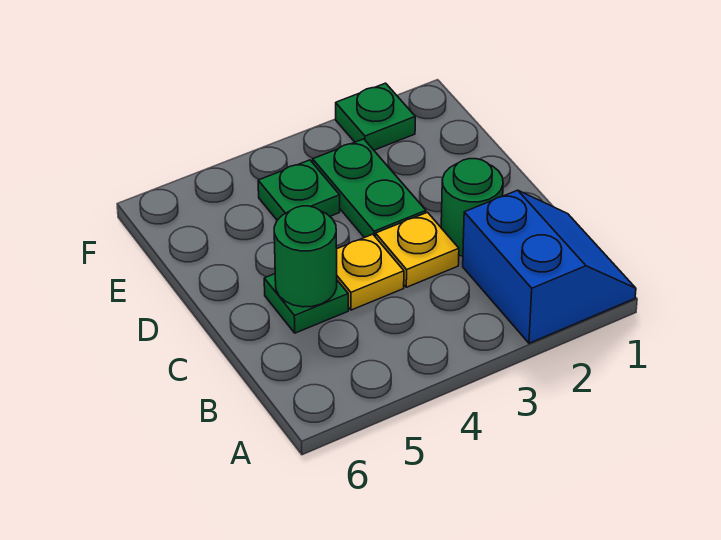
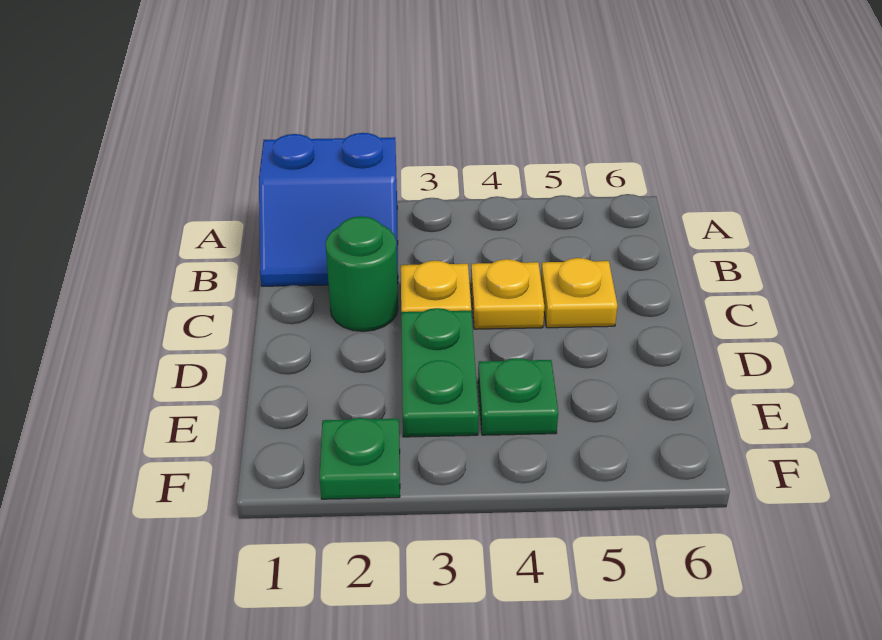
blue 2x2 slope [463,190,636,343] -> blue 2x2 slope turned to [259,133,398,286]
green 1x1 plate [264,274,348,333] -> yellow 1x1 plate [541,258,617,328]
green 1x1 round brick [274,206,337,307] -> none

